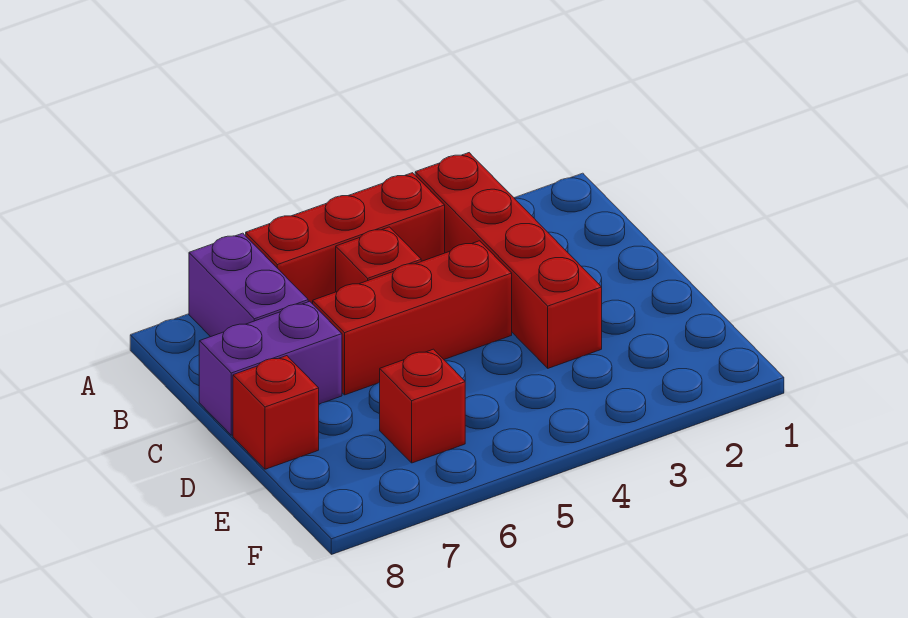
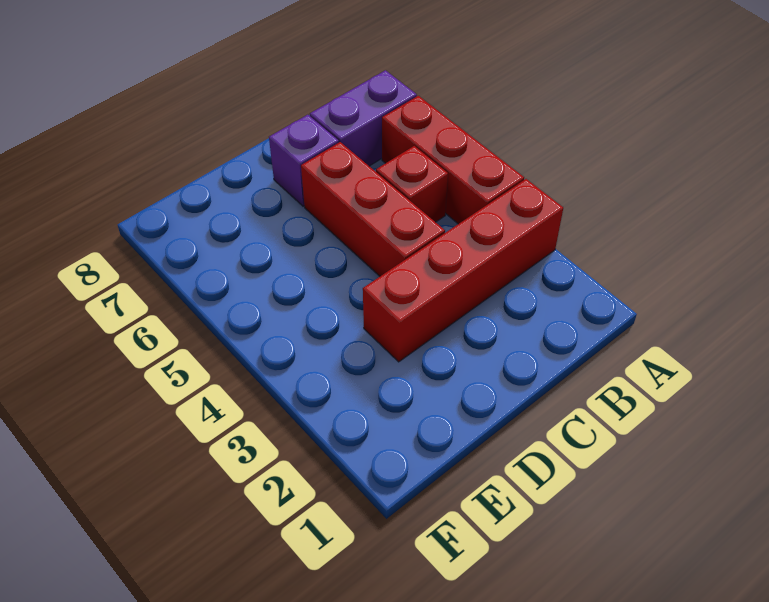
purple 1x2 brick [199,301,342,435] -> purple 1x1 brick [269,115,339,206]
red 1x1 brick [233,356,319,469] -> none
red 1x1 brick [380,349,465,463] -> none

